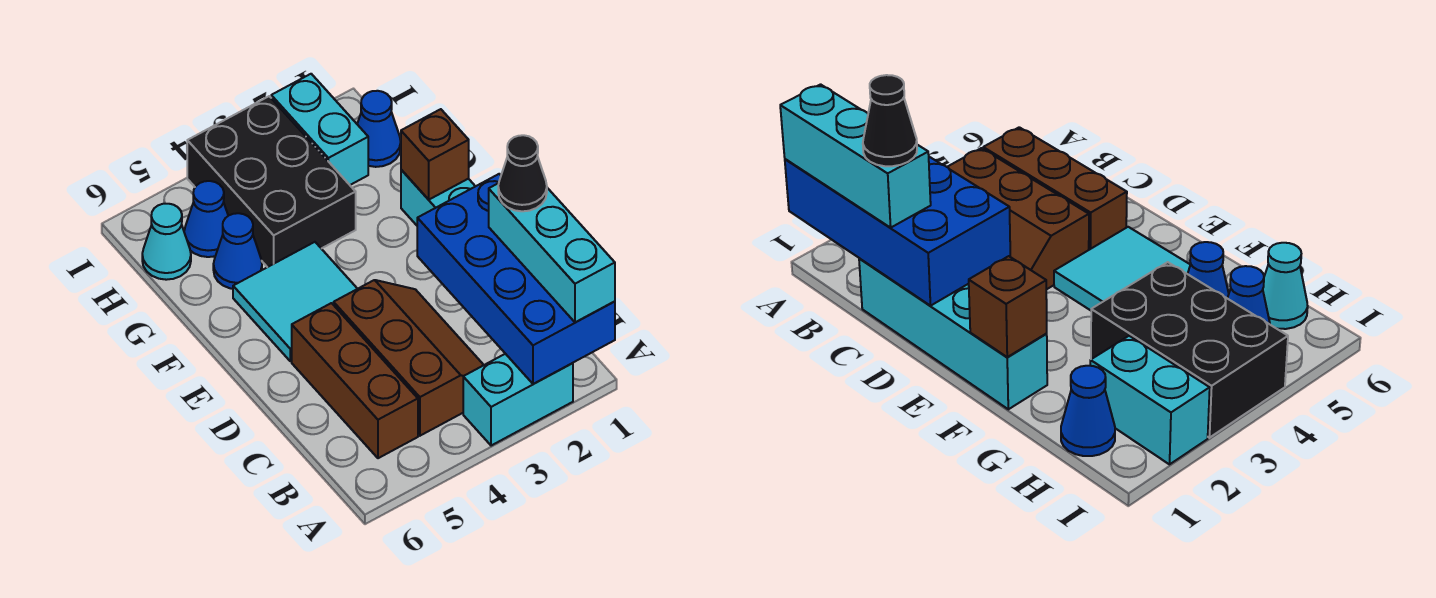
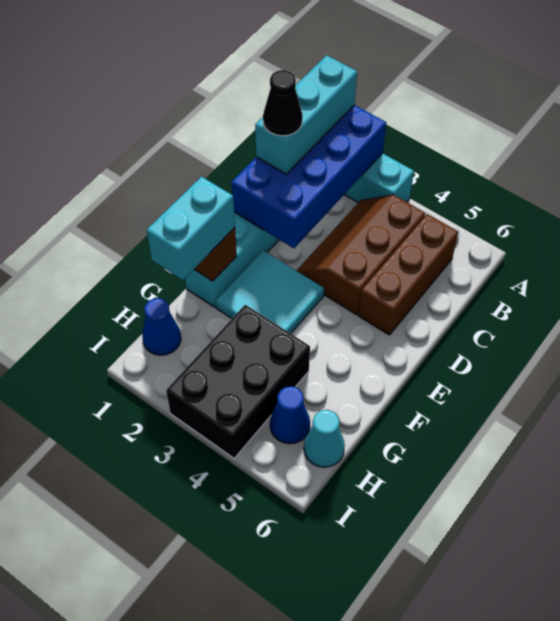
cyan 2x2 tile [233,242,357,361] -> cyan 2x2 tile moved to [216,251,324,334]
blue 1x1 cone [213,213,262,289] -> none
cyan 1x2 brick [271,74,368,185] -> cyan 1x2 brick moved to [147,177,235,280]

